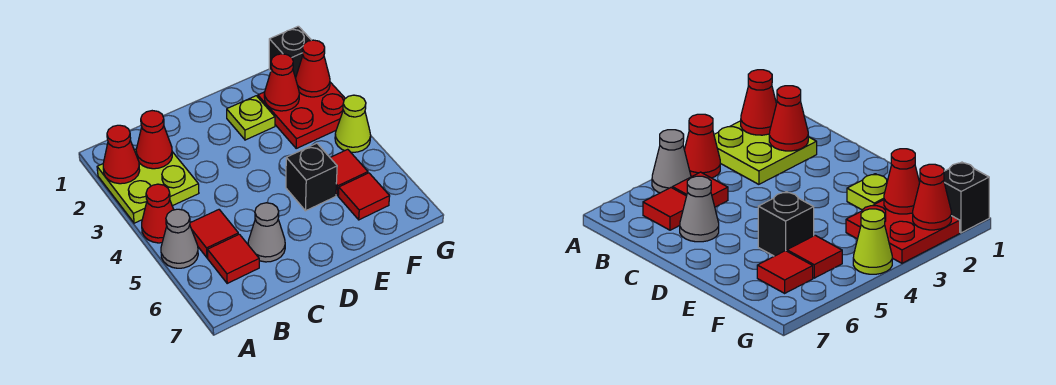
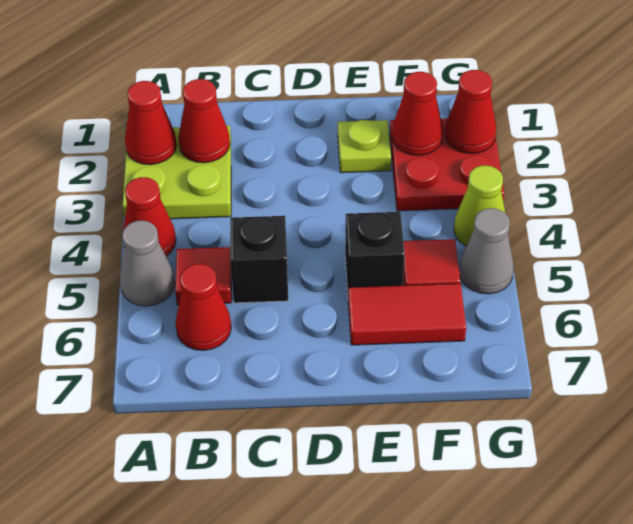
red 1x1 tile [208,234,259,283] -> red 1x1 cone [175,264,231,350]
grey 1x1 cone [248,203,285,262] -> grey 1x1 cone moved to [459,208,514,294]
red 1x1 tile [338,173,390,220] -> red 1x2 tile [348,283,466,345]
black 1x1 brick [269,26,311,78] -> black 1x1 brick moved to [230,216,288,303]

